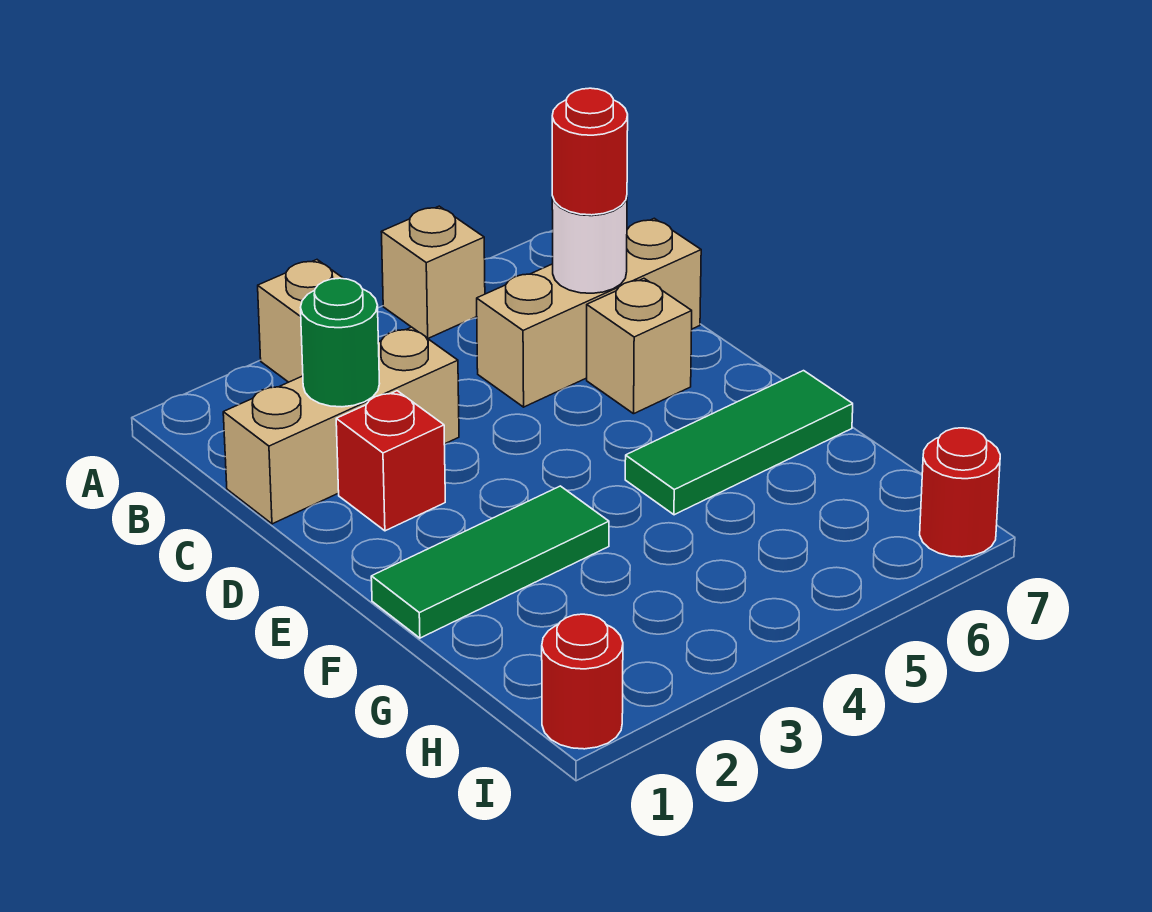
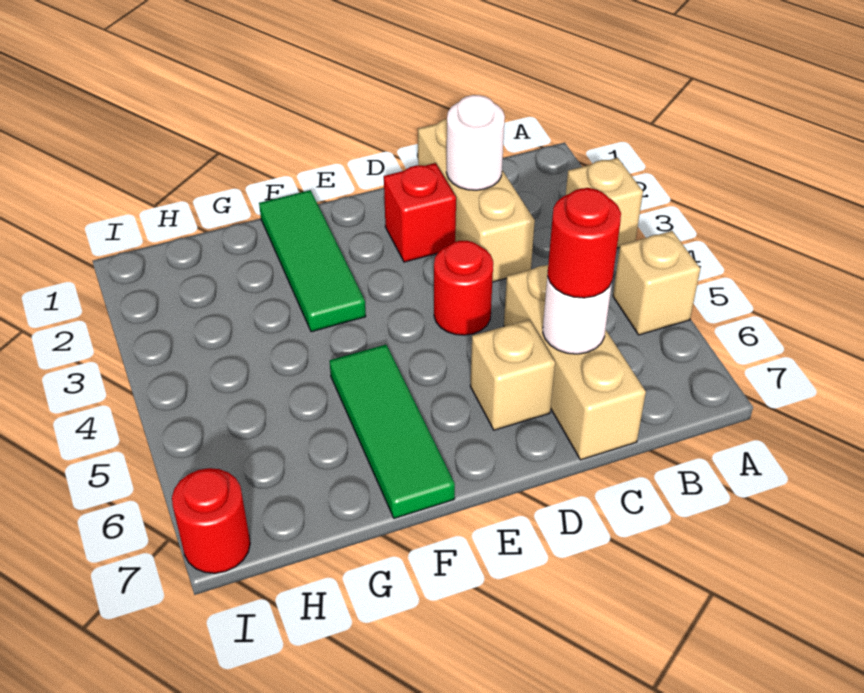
green 1x1 round brick [301,278,380,407] -> white 1x1 round brick [446,95,505,190]
red 1x1 round brick [542,614,623,749] -> red 1x1 round brick moved to [434,241,493,335]

